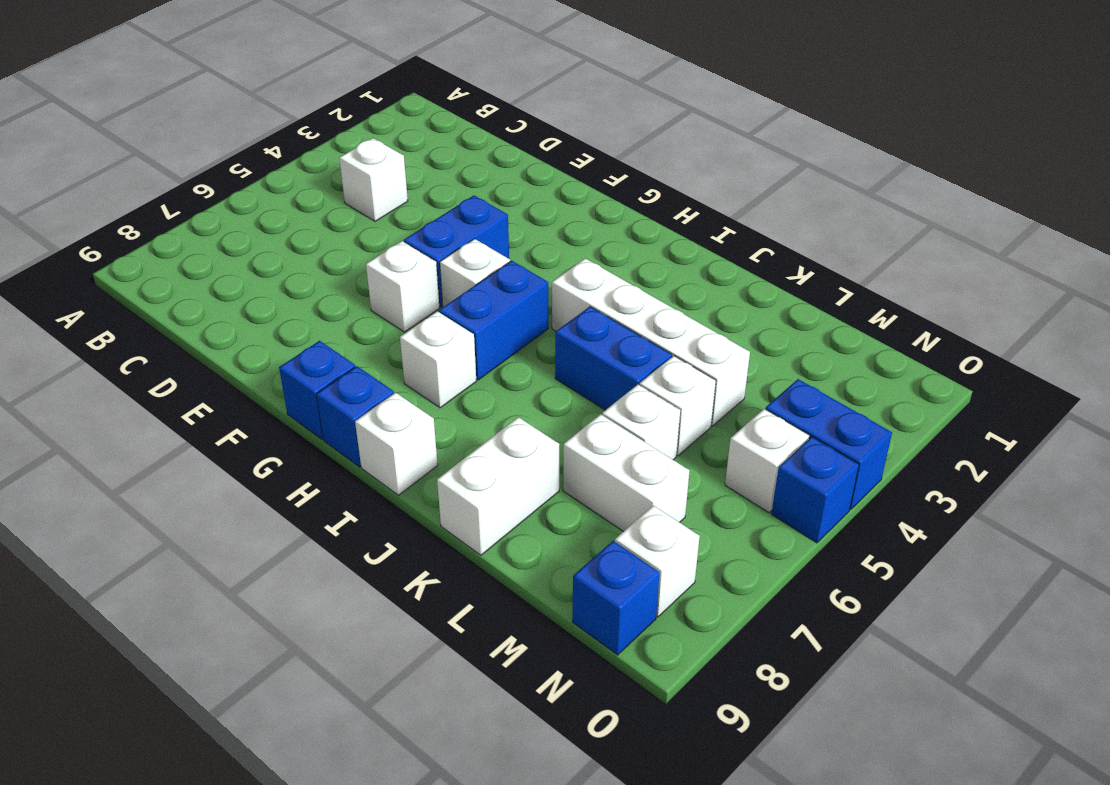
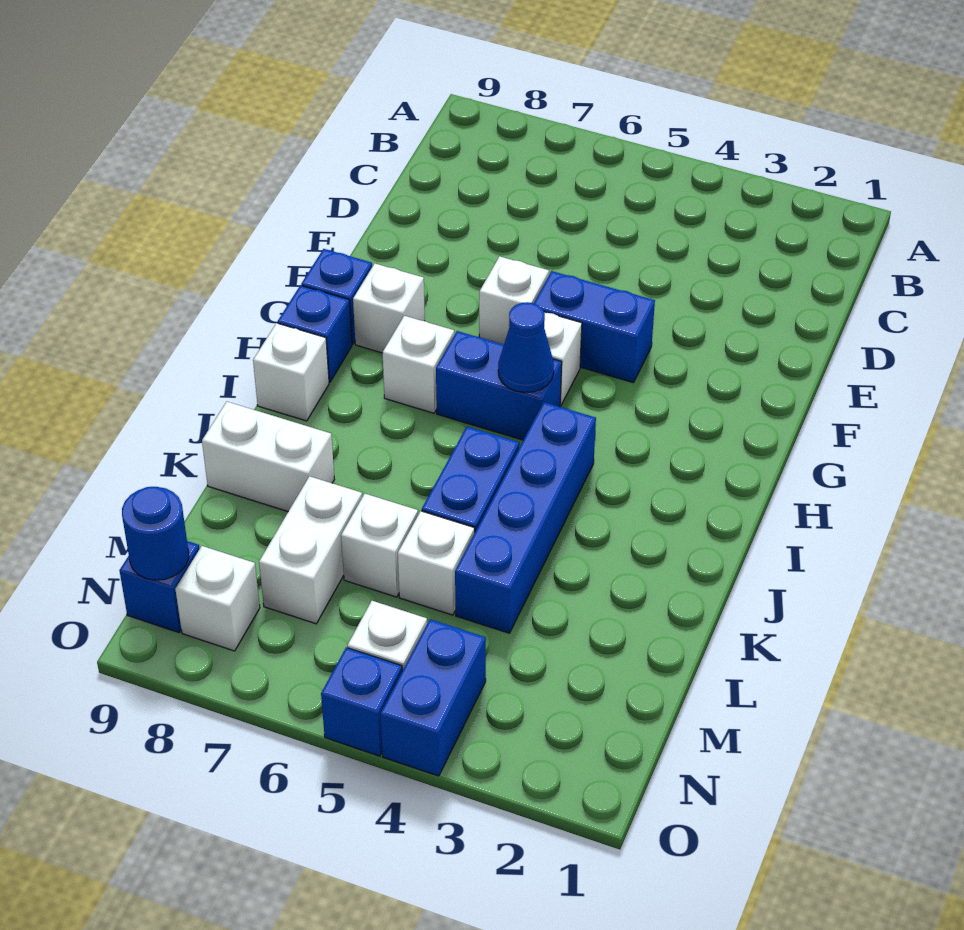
white 1x1 brick [339,138,408,221] -> white 1x1 brick moved to [353,264,425,353]
none -> blue 1x1 cone [498,302,554,393]
white 1x4 brick [552,258,750,426] -> blue 1x4 brick [455,402,596,633]
none -> blue 1x1 round brick [122,487,189,580]

